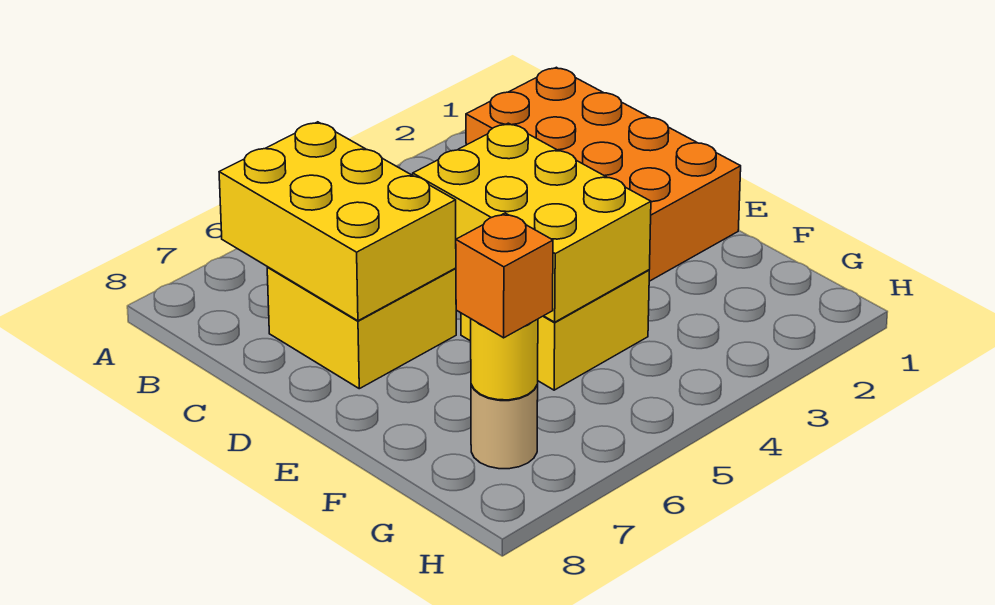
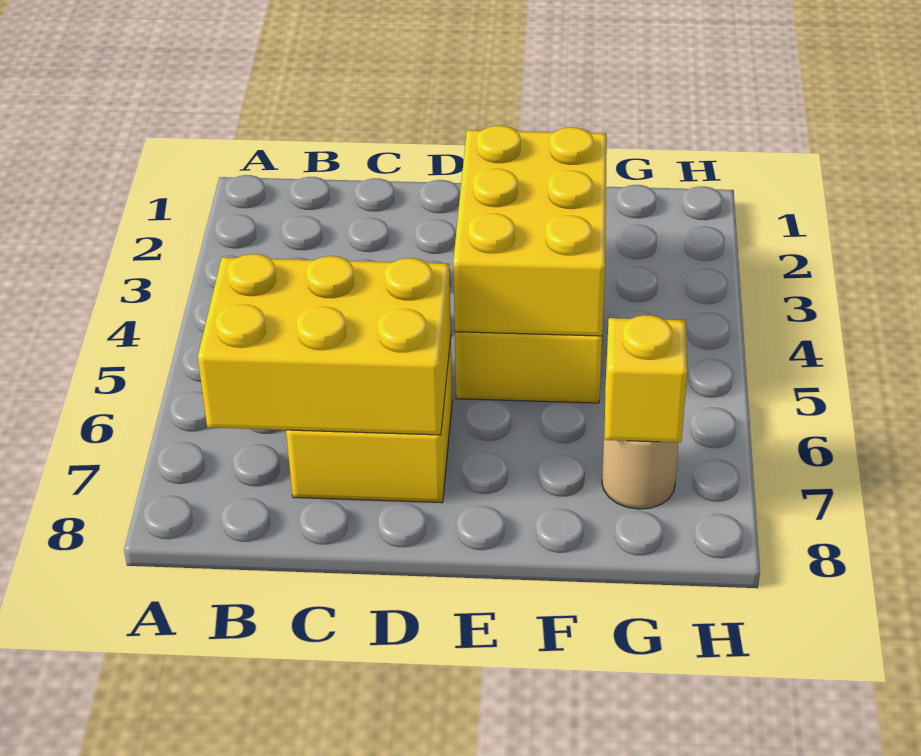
orange 2x4 brick [466,67,741,281] -> none
yellow 2x3 brick [413,123,651,322] -> yellow 2x3 brick turned to [453,126,607,336]
yellow 1x1 round brick [471,319,538,400] -> yellow 1x1 brick [605,315,687,442]
orange 1x1 brick [456,213,553,338] -> none

